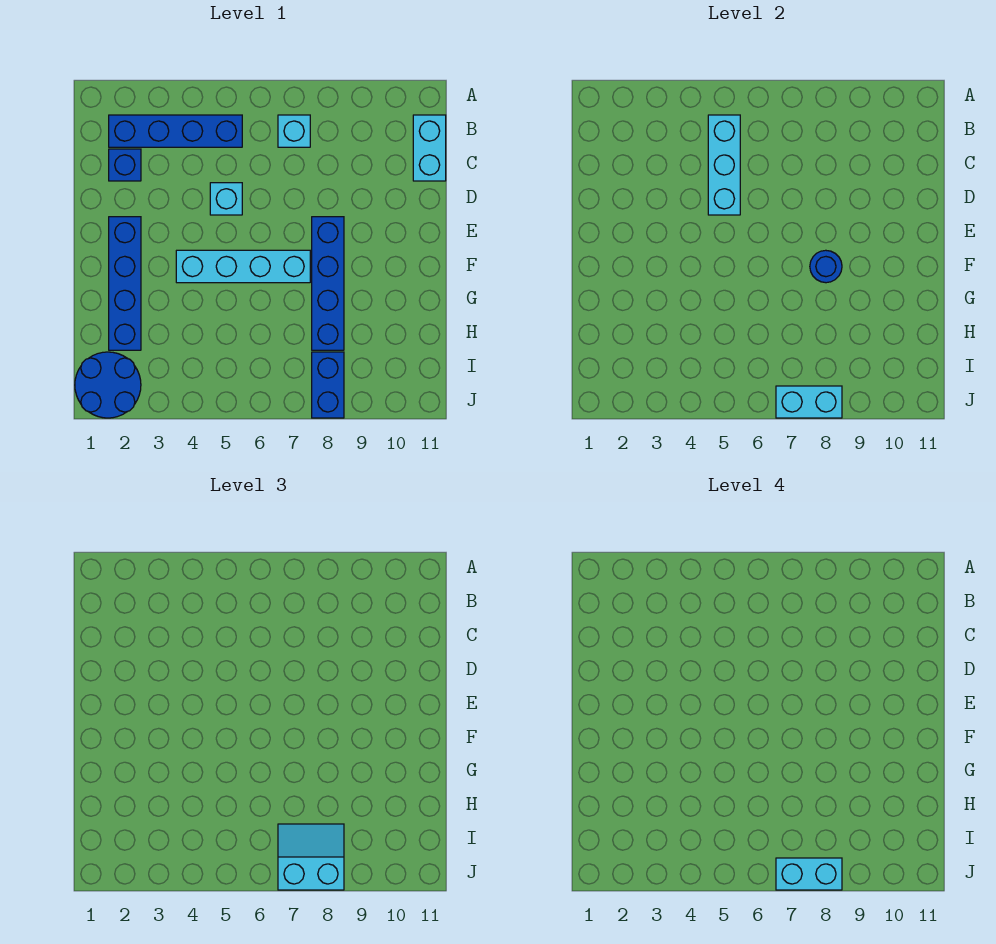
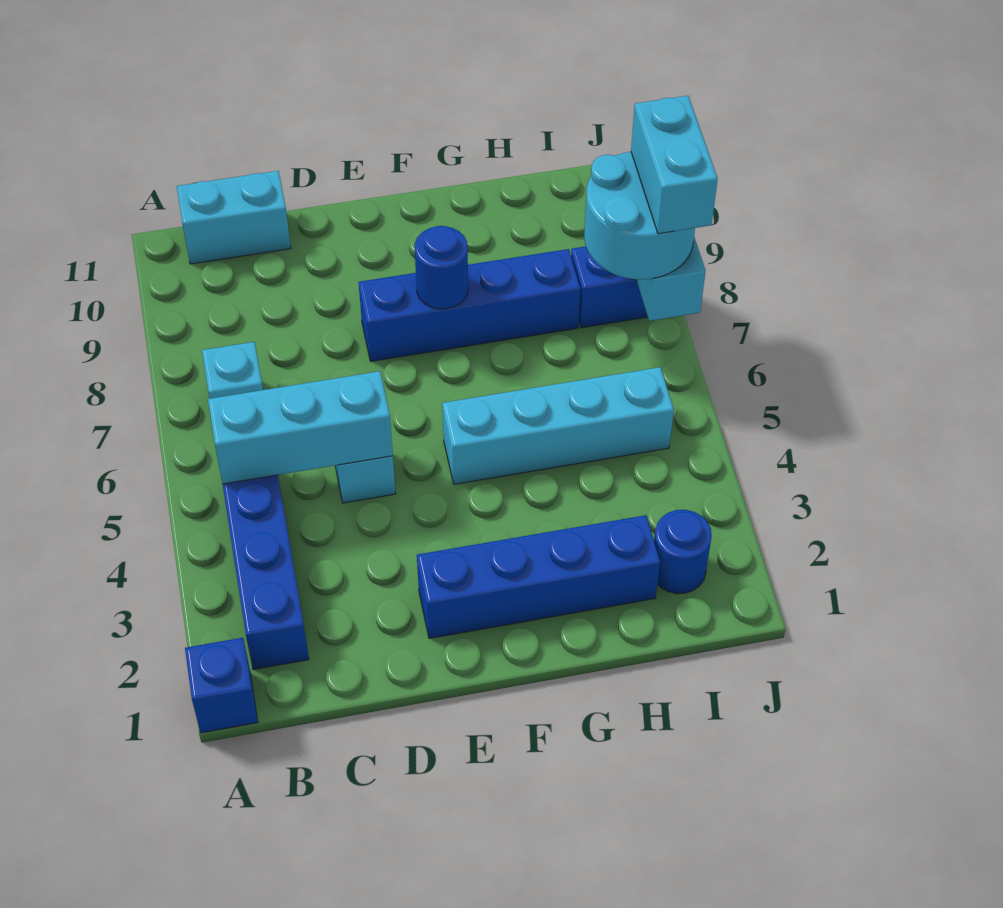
blue 1x1 brick [109,149,141,181] -> blue 1x1 brick moved to [185,638,258,733]
cyan 1x4 brick [176,250,310,283] -> cyan 1x4 brick turned to [442,367,674,484]
blue 2x2 round brick [75,352,141,418] -> blue 1x1 round brick [654,510,712,594]
cyan 2x2 slope [278,824,344,890] -> cyan 2x2 round brick [584,152,695,280]

